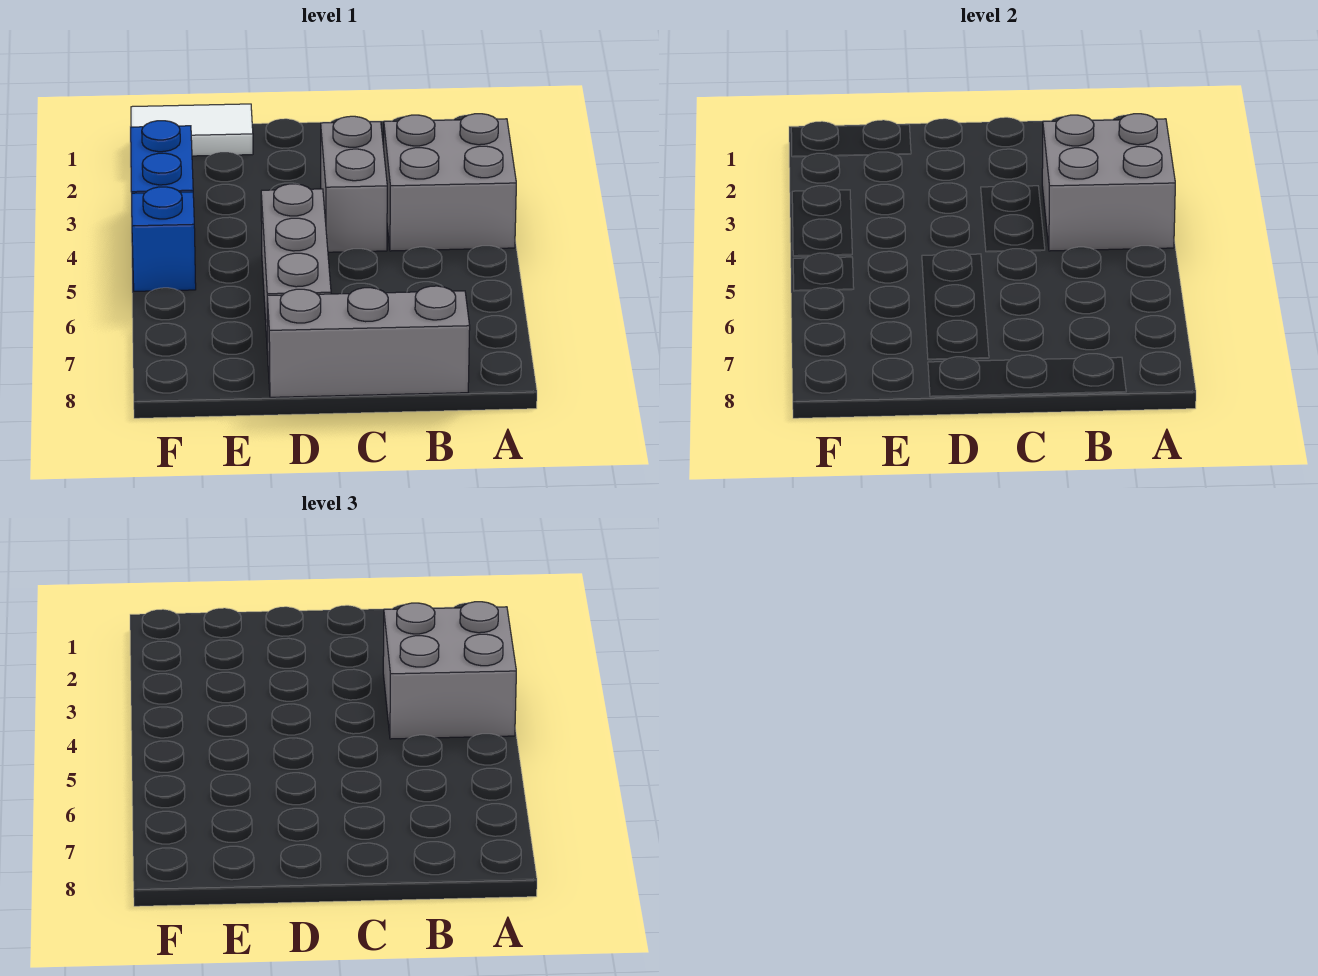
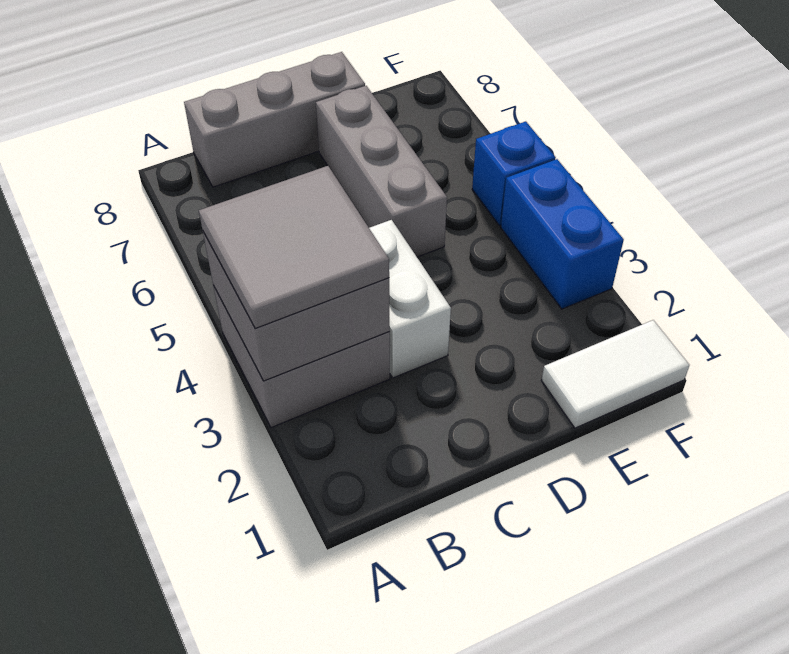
grey 2x2 brick [383,602,516,739] -> grey 2x2 tile [199,166,389,329]
grey 1x2 brick [321,116,387,252] -> white 1x2 brick [369,220,451,378]

